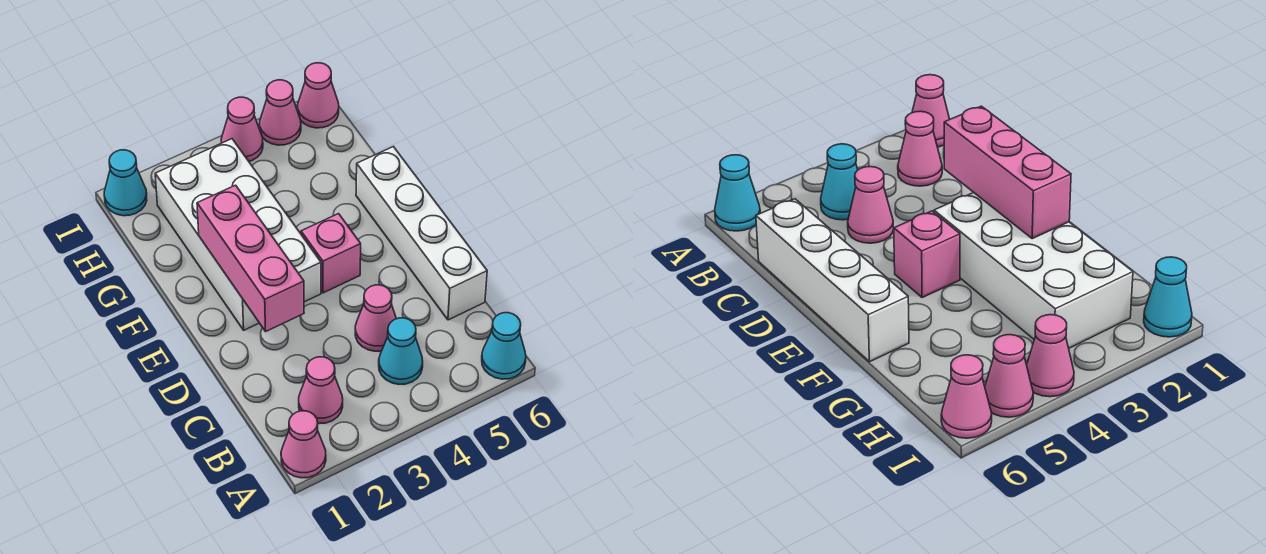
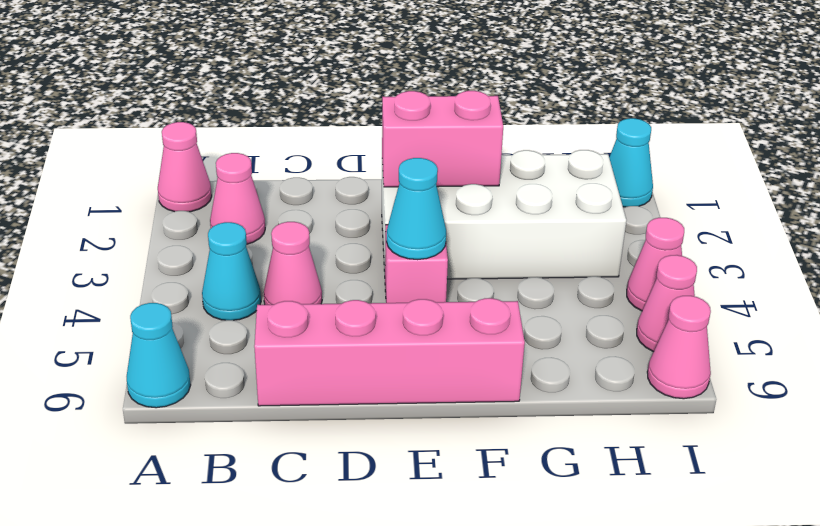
white 1x4 brick [356,147,487,320] -> pink 1x4 brick [254,298,525,406]
pink 1x3 brick [197,185,304,331] -> pink 1x2 brick [382,91,503,187]
none -> cyan 1x1 cone [386,158,446,260]

